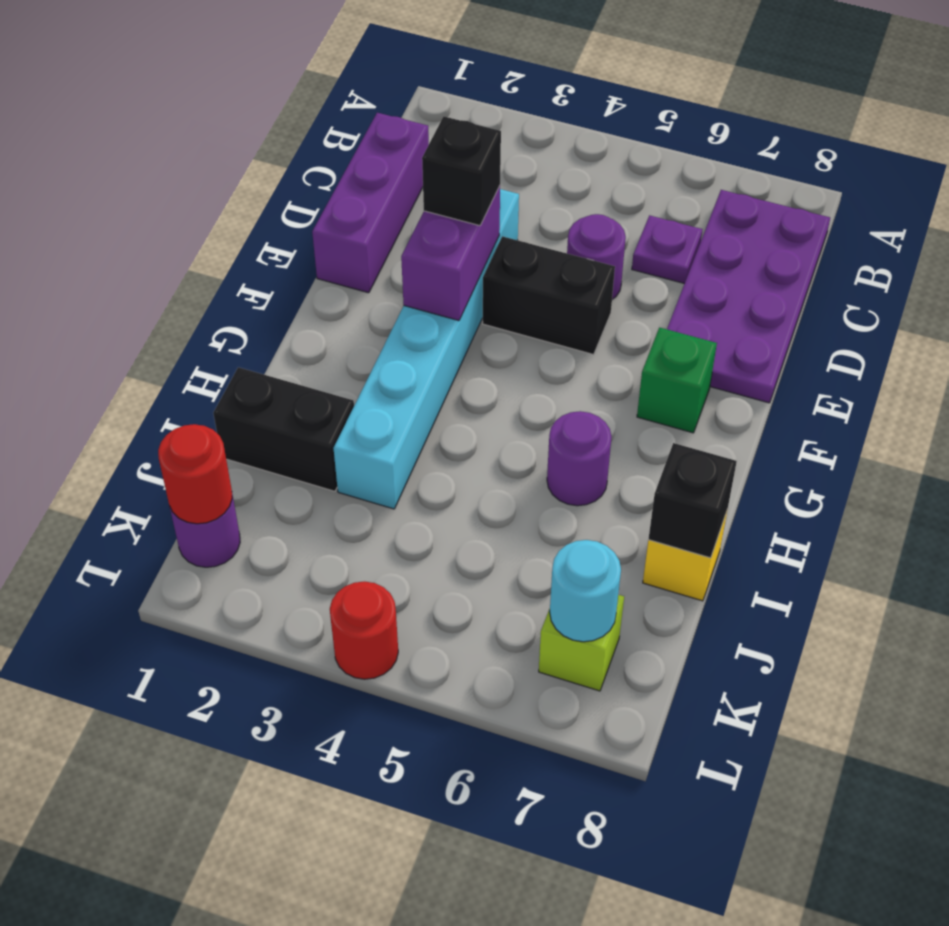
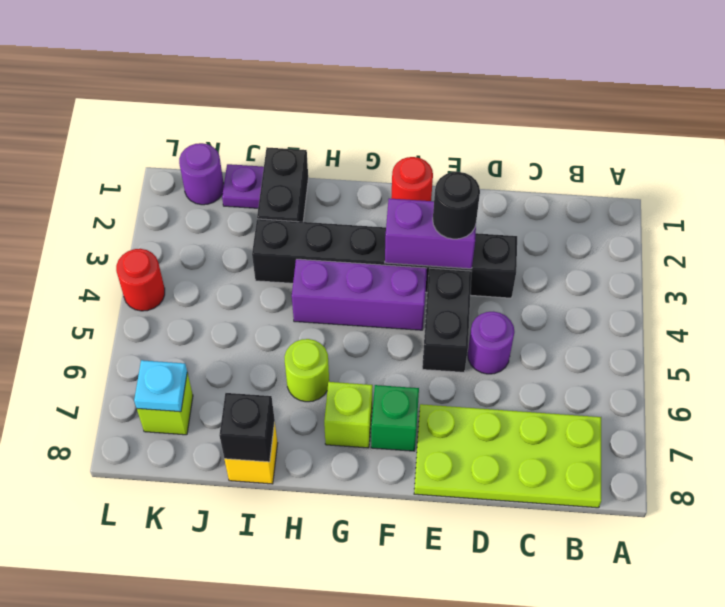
purple 2x4 plate [667,190,830,403] -> lime 2x4 plate [414,404,601,508]
purple 1x3 brick [312,113,429,293] -> purple 1x3 brick moved to [292,259,427,330]
purple 1x1 plate [632,215,703,283] -> purple 1x1 plate moved to [222,164,264,208]
cyan 1x6 brick [334,189,519,509] -> black 1x6 brick [252,219,517,298]
black 1x1 brick [422,117,501,226] -> black 1x1 round brick [433,172,480,239]
none -> lime 1x1 brick [324,382,373,448]
purple 1x1 round brick [547,411,612,506] -> lime 1x1 round brick [285,339,329,402]
red 1x1 round brick [158,424,232,524] -> red 1x1 round brick moved to [391,157,433,201]
cyan 1x1 round brick [550,540,621,642] -> cyan 1x1 plate [134,360,187,412]

